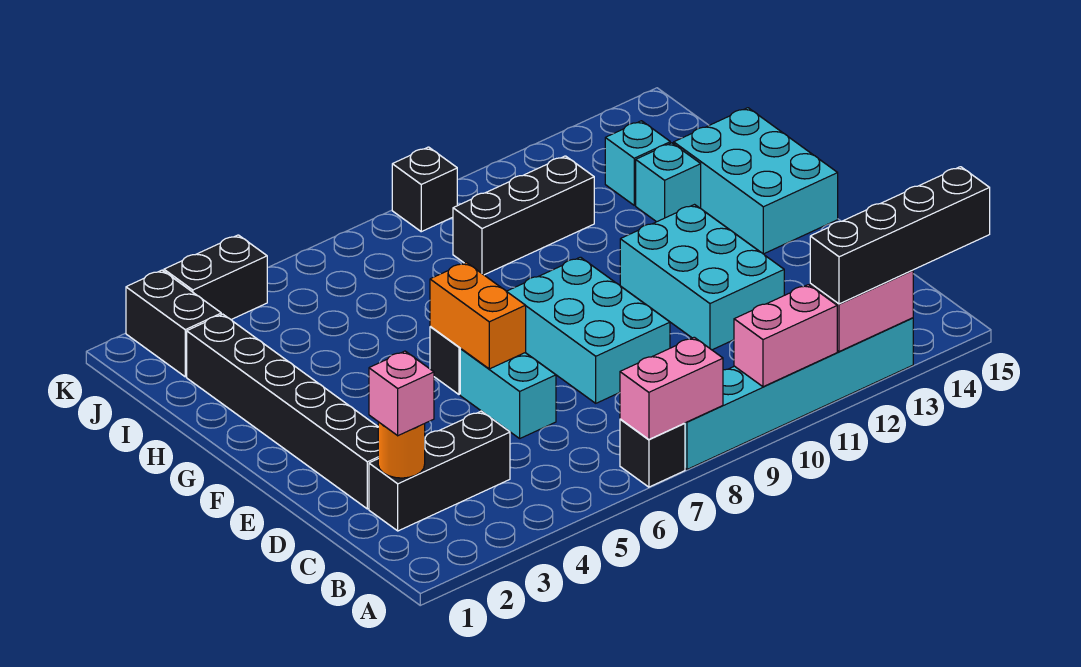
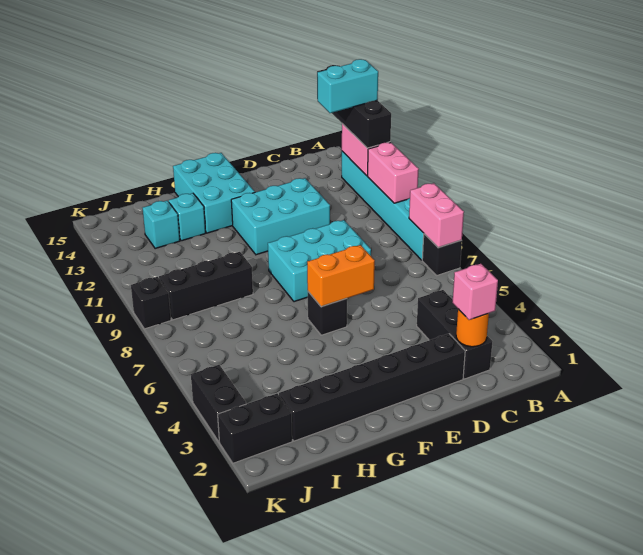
cyan 1x2 brick [460,349,556,438] -> cyan 1x2 brick moved to [317,59,378,113]
cyan 2x3 brick [674,108,838,254] -> cyan 2x3 brick turned to [173,153,255,233]
black 1x3 brick [453,156,594,275] -> black 1x3 brick turned to [159,252,253,320]

